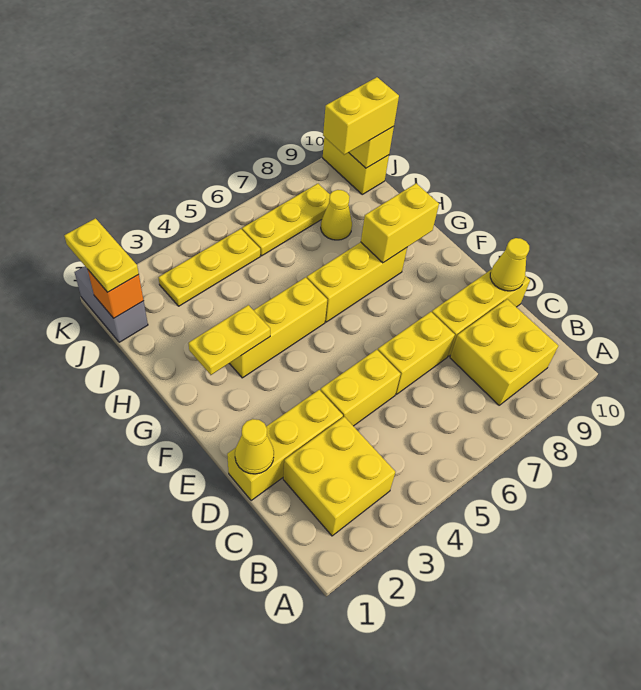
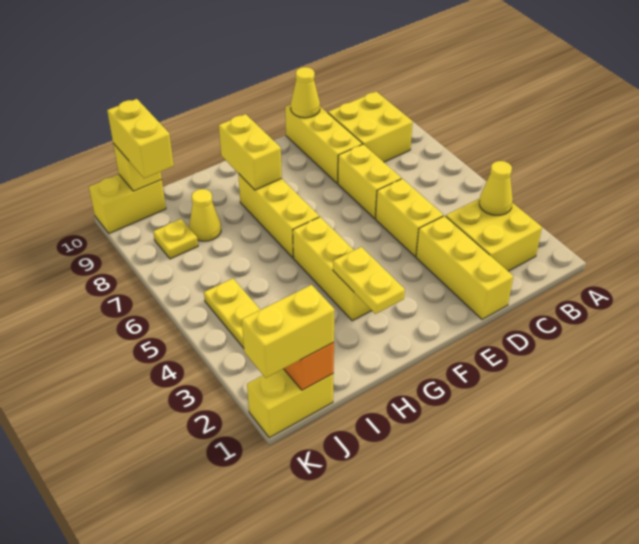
yellow 1x1 cone [235,419,274,474] -> yellow 1x1 cone moved to [479,161,513,215]
grey 1x2 brick [75,266,148,342] -> yellow 1x2 brick [247,369,333,438]
yellow 1x2 plate [64,218,139,292] -> yellow 1x2 brick [242,285,335,378]
yellow 1x3 plate [242,184,330,256] -> yellow 1x1 plate [153,219,198,259]

